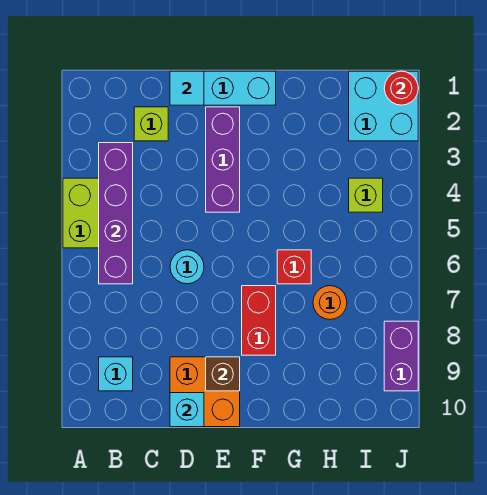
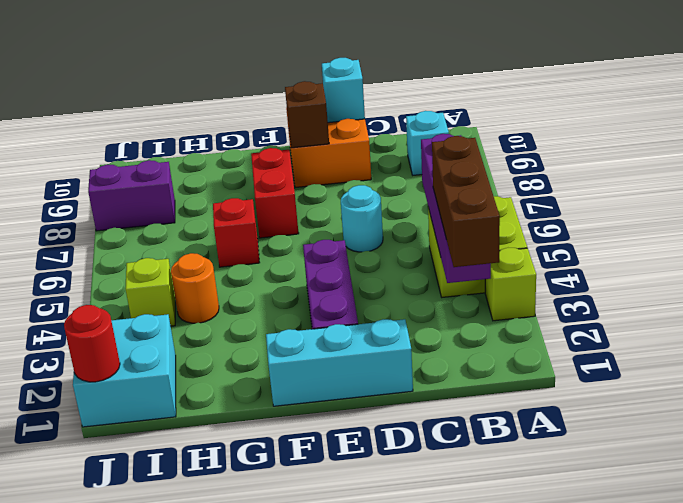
none -> brown 1x3 brick [432,136,500,267]
lime 1x1 brick [134,107,168,141] -> lime 1x1 brick moved to [485,248,536,321]
cyan 1x1 tile [170,71,204,105] -> none
orange 1x1 round brick [313,286,347,319] -> orange 1x1 round brick moved to [171,253,219,323]
purple 1x2 brick [384,321,418,391] -> purple 1x2 brick turned to [88,160,175,231]

